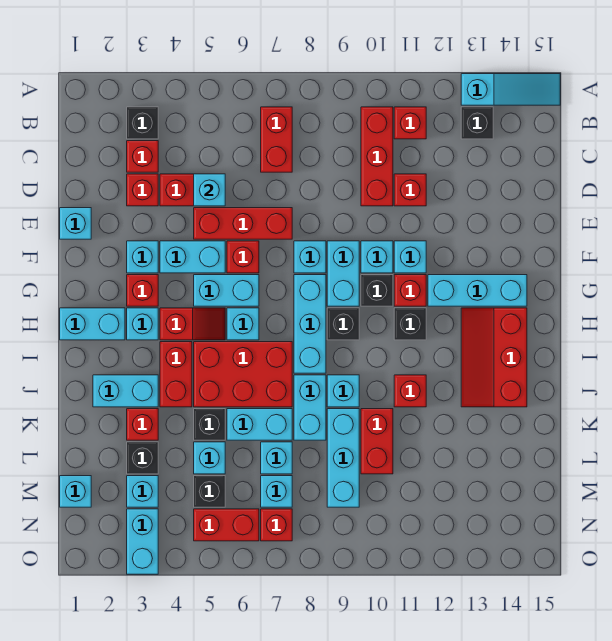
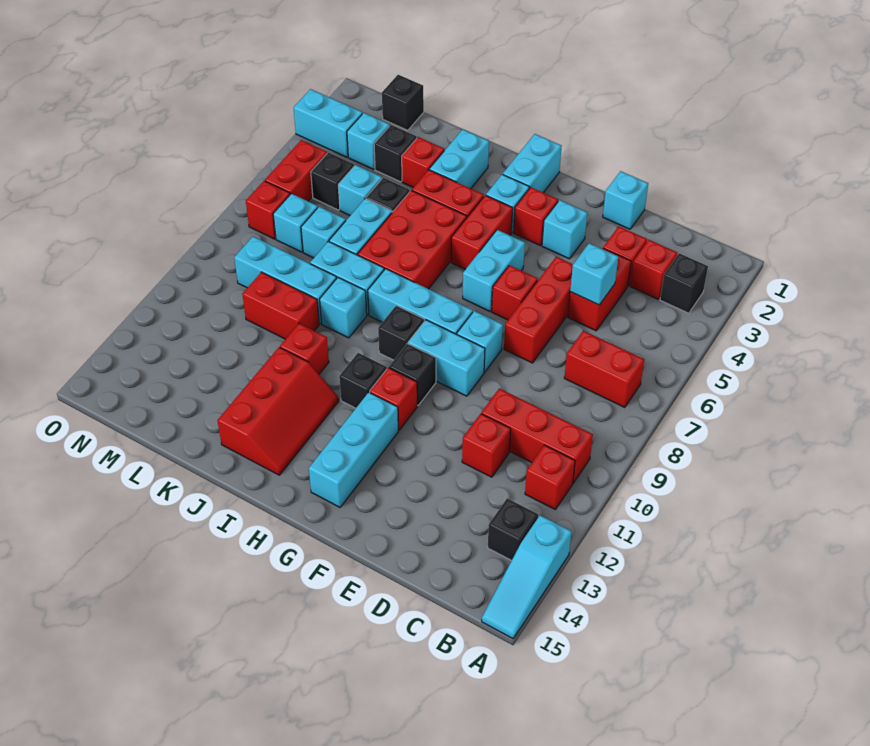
cyan 1x2 brick [160,241,225,273] -> none
cyan 1x1 brick [361,241,393,273] -> none
cyan 1x1 brick [394,241,426,273] -> none
red 1x2 slope [160,308,225,340] -> red 1x2 brick [451,195,513,270]
cyan 1x1 brick [227,308,259,340] -> none
red 2x3 slope [461,308,527,407] -> red 2x3 slope turned to [217,347,339,475]
cyan 1x1 brick [60,476,91,507] -> black 1x1 brick [382,75,424,130]

